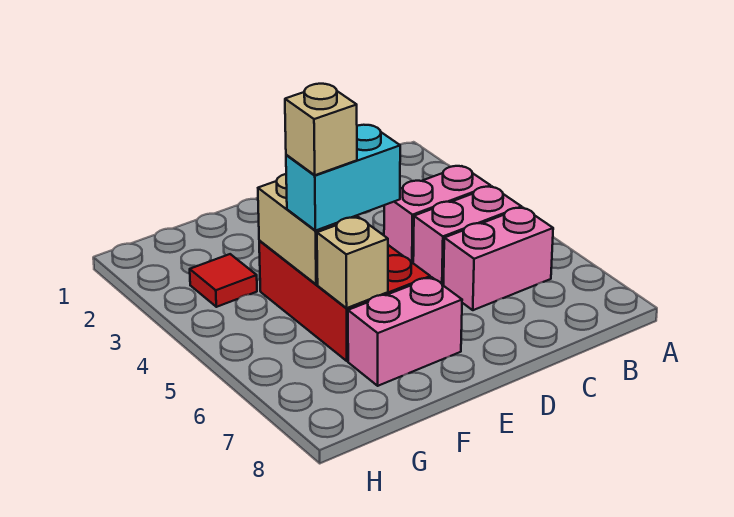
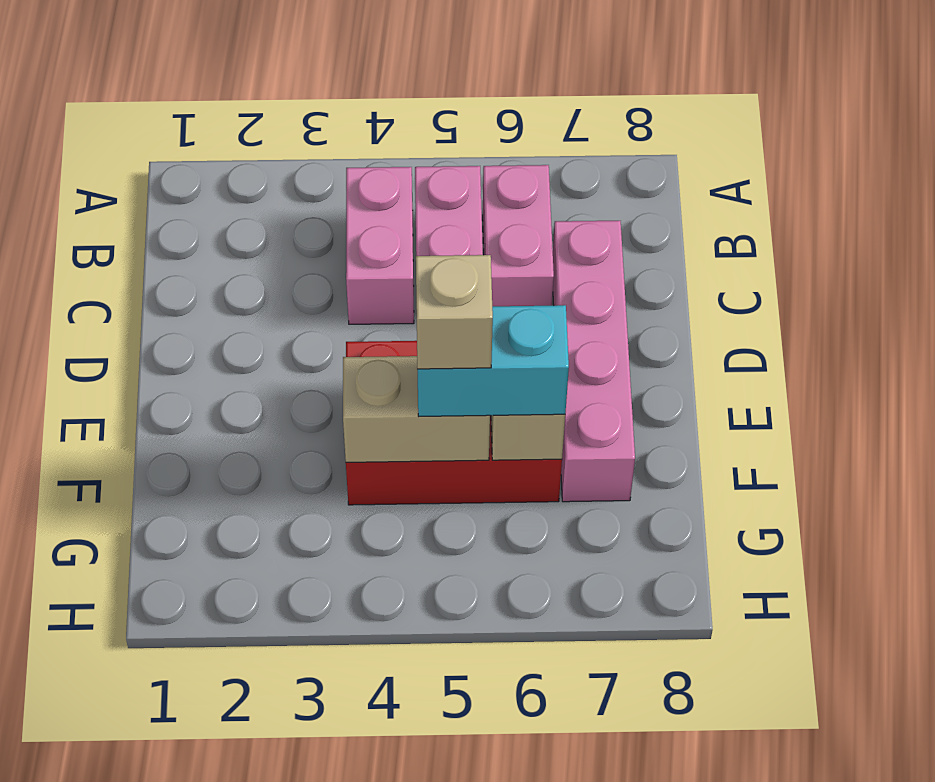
cyan 1x2 brick [286,125,400,231] -> cyan 1x2 brick turned to [418,305,569,416]
pink 1x2 brick [348,277,462,386] -> pink 1x4 brick [553,221,635,502]
red 1x1 tile [190,254,257,307] -> none

